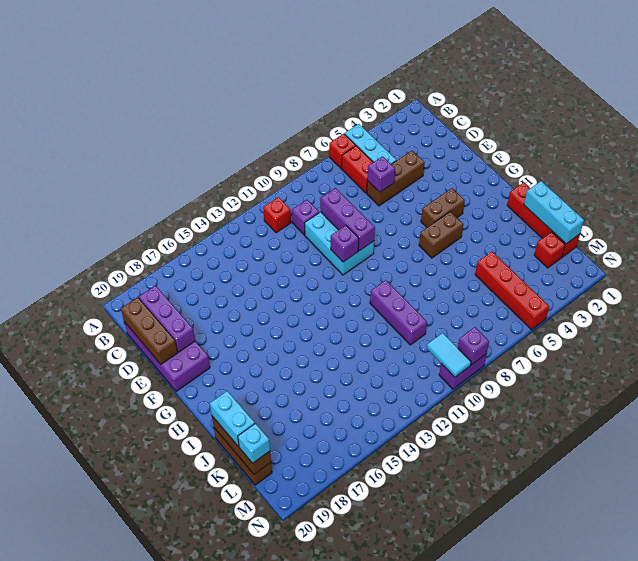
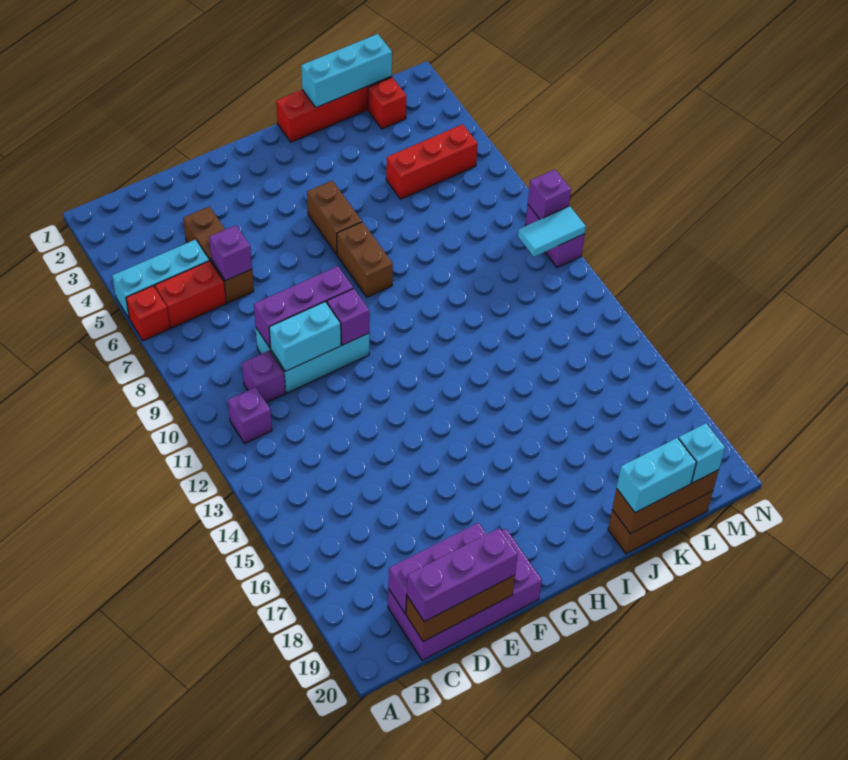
red 1x1 brick [263,197,291,233] -> purple 1x1 brick [228,387,272,444]
none -> cyan 1x2 brick [269,302,341,371]
brown 1x2 brick [421,188,465,227] -> brown 1x2 brick moved to [337,222,393,297]
purple 1x3 brick [370,280,427,345] -> purple 1x3 brick moved to [407,528,518,622]
red 1x4 brick [475,252,549,330] -> red 1x3 brick [386,124,478,199]

